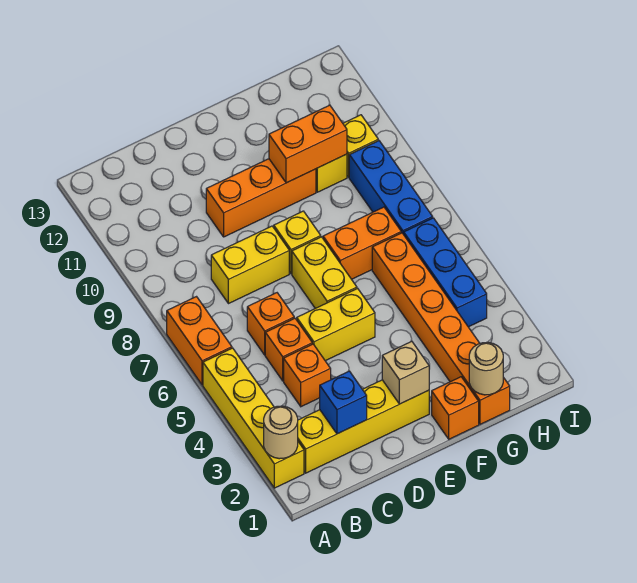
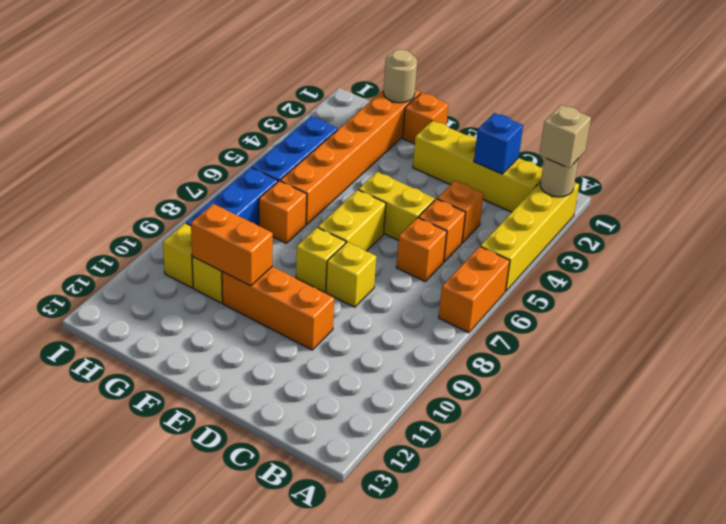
yellow 1x2 brick [211,226,289,304] -> yellow 1x1 brick [326,242,376,307]
tan 1x1 brick [382,341,429,404] -> tan 1x1 brick moved to [539,105,591,168]
orange 1x2 brick [323,207,401,279] -> orange 1x1 brick [259,181,307,243]

